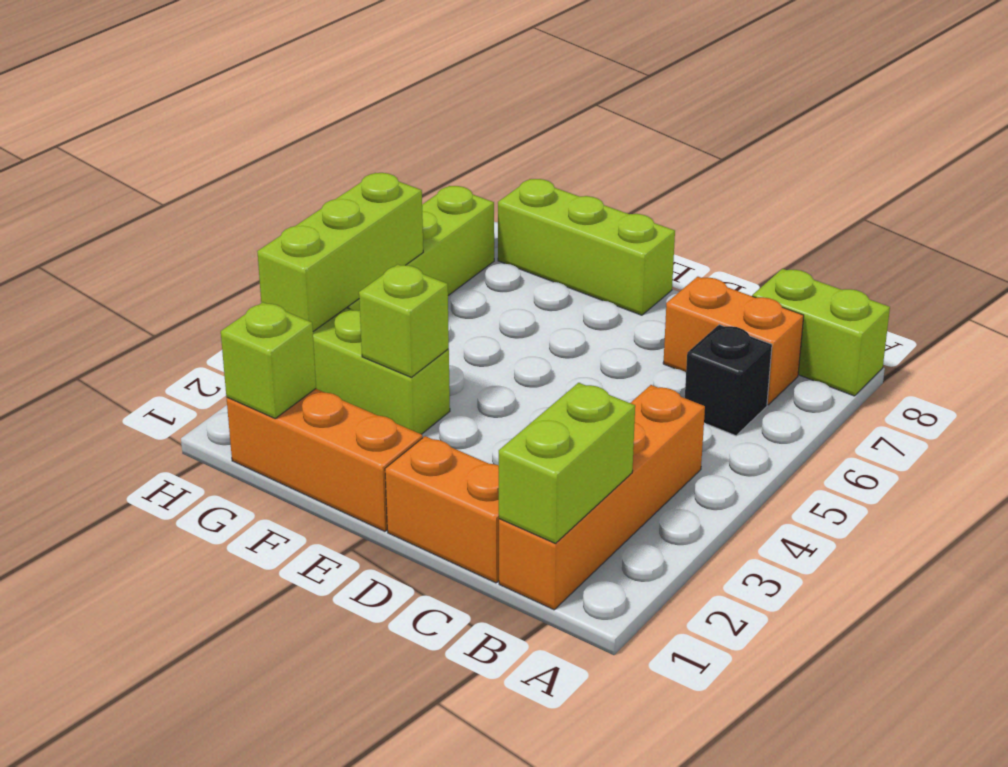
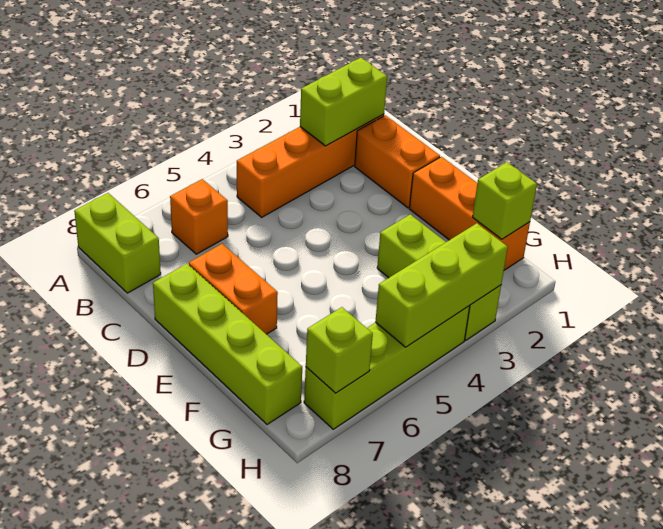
black 1x1 brick [685,325,772,436] -> orange 1x1 brick [170,179,228,254]
orange 1x2 brick [663,277,804,405] -> orange 1x2 brick moved to [189,244,278,334]
lime 1x3 brick [498,179,675,315] -> lime 1x4 brick [153,264,302,425]
lime 1x1 brick [359,264,449,377] -> lime 1x1 brick moved to [306,307,373,393]

